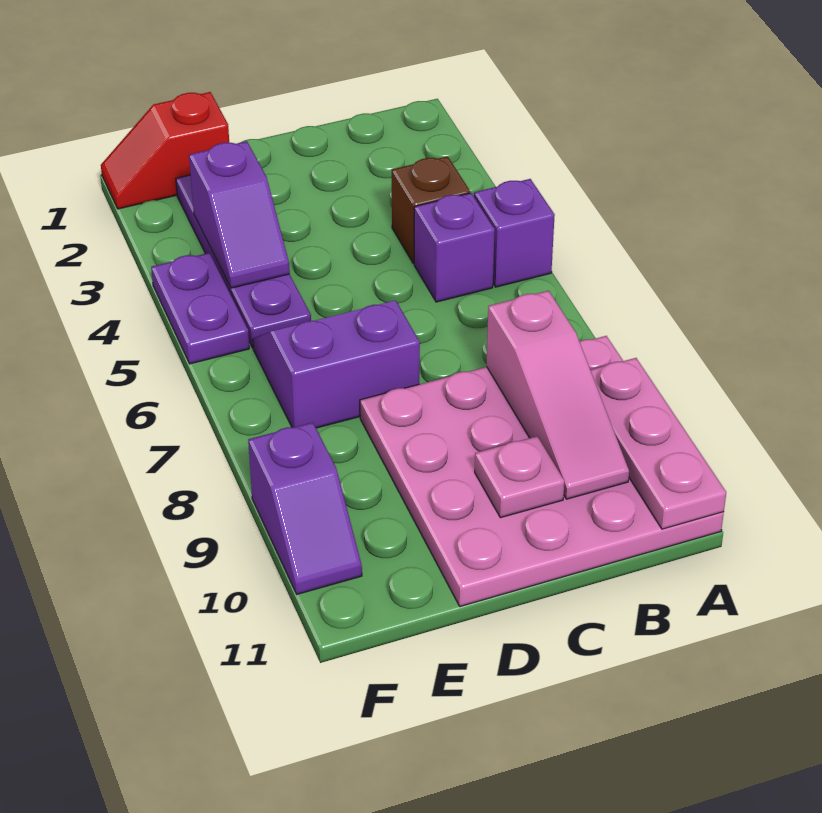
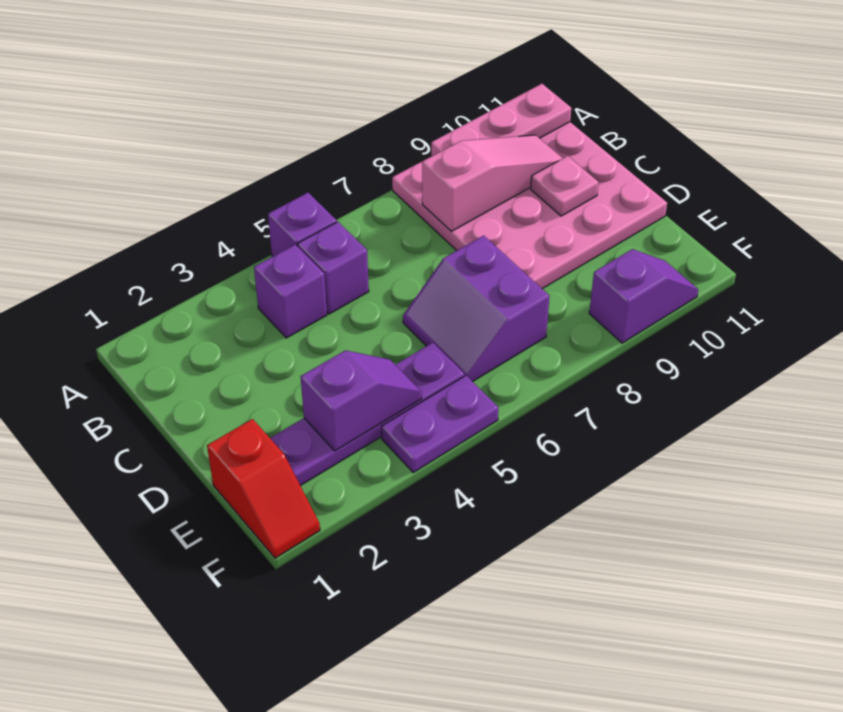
brown 1x1 brick [392,156,470,263] -> purple 1x1 brick [254,245,327,338]

